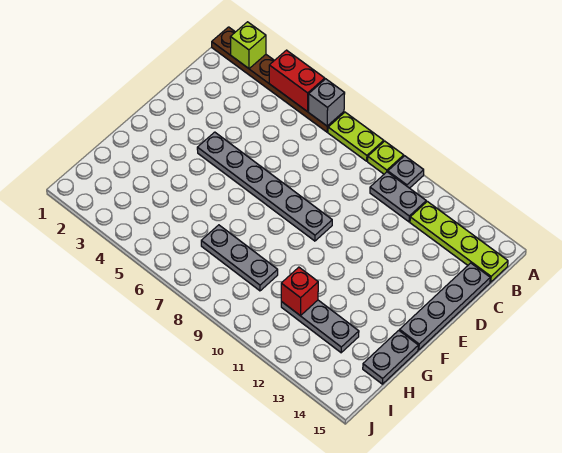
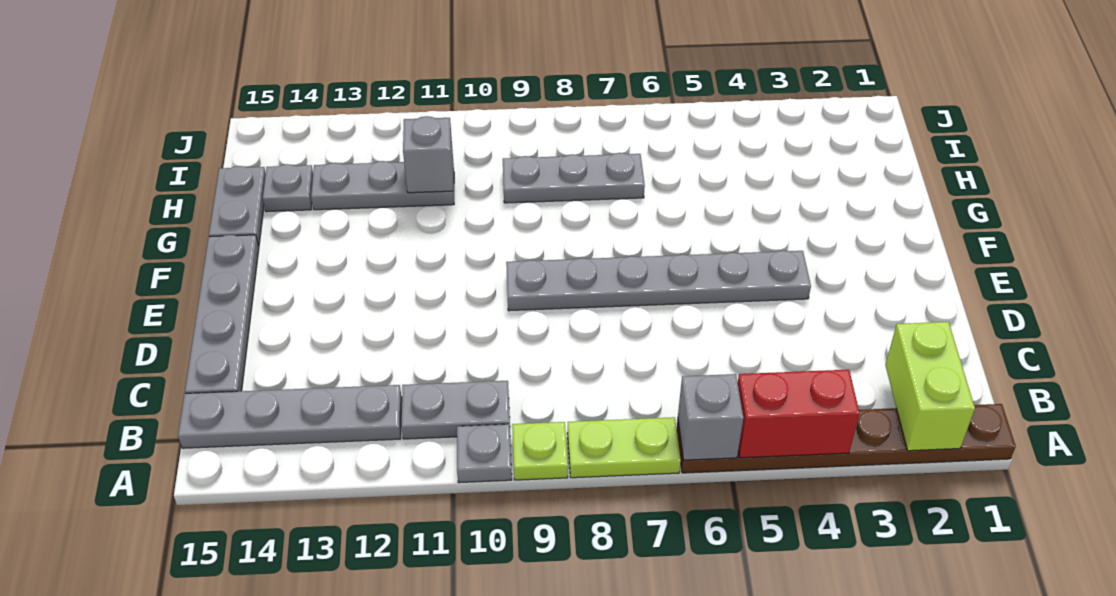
lime 1x1 brick [230,22,266,69] -> lime 1x2 brick [885,322,975,451]
lime 1x4 plate [410,201,508,282] -> grey 1x4 plate [178,385,402,448]
red 1x1 brick [281,267,318,316] -> grey 1x1 brick [403,116,453,193]
none -> grey 1x1 plate [263,164,313,212]

